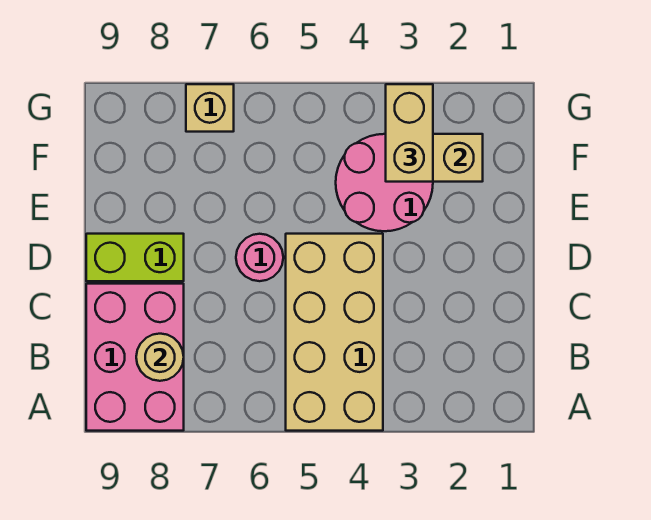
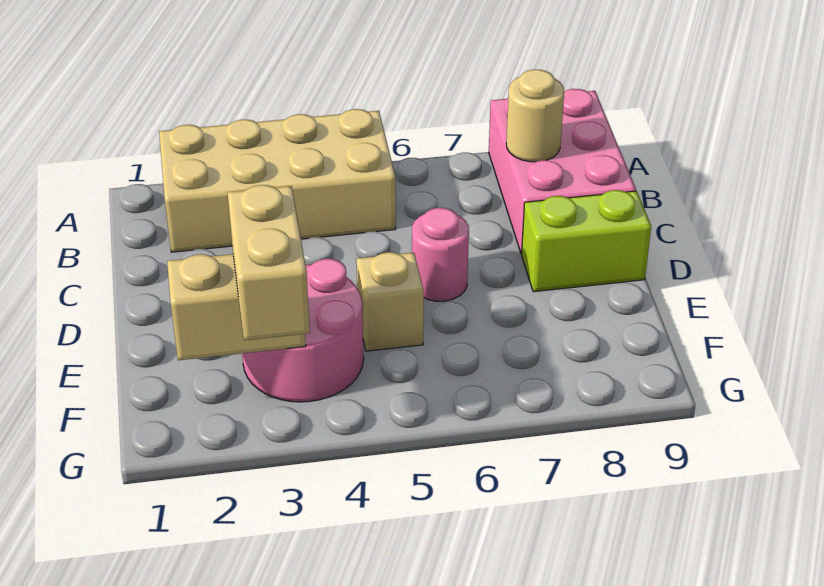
tan 2x4 brick [286,234,383,431] -> tan 2x4 brick turned to [159,109,396,252]
tan 1x1 brick [186,84,234,132] -> tan 1x1 brick moved to [356,252,424,351]

